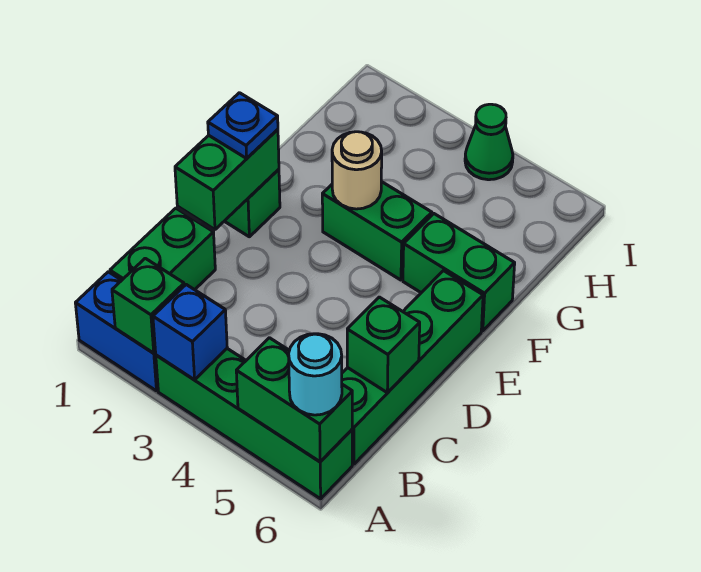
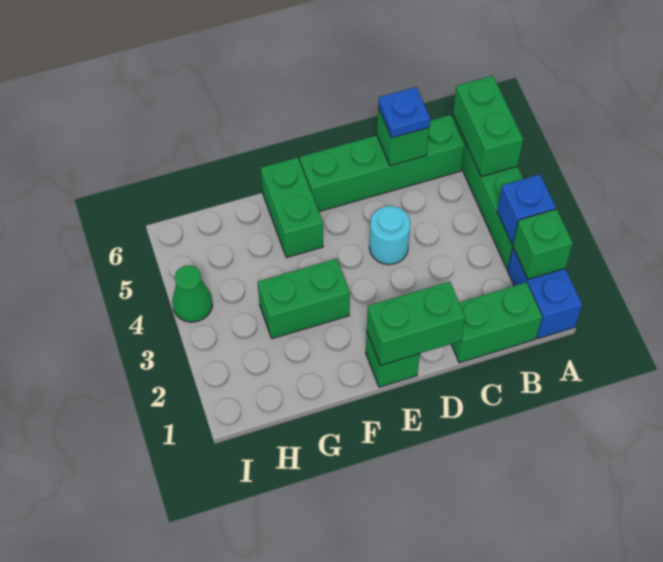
cyan 1x1 round brick [289,334,342,415] -> cyan 1x1 round brick moved to [369,206,410,265]
blue 1x1 plate [208,93,278,158] -> blue 1x1 plate moved to [378,87,430,138]
green 1x2 brick [322,182,432,280] -> green 1x2 brick turned to [258,259,350,339]
tan 1x1 round brick [332,132,382,209] -> none

